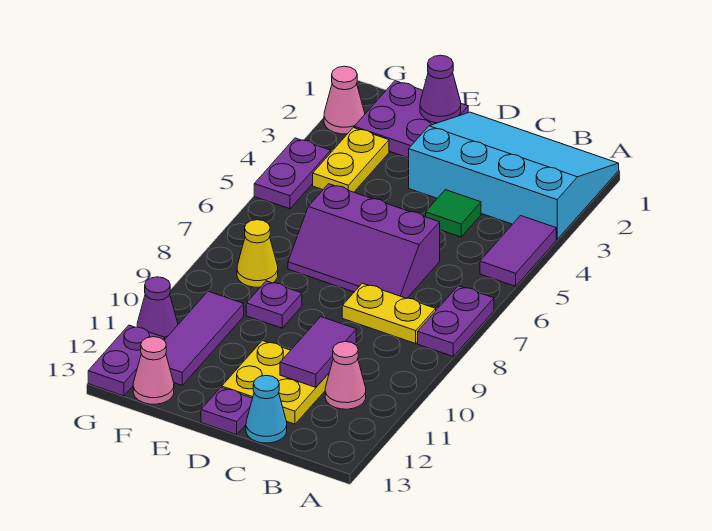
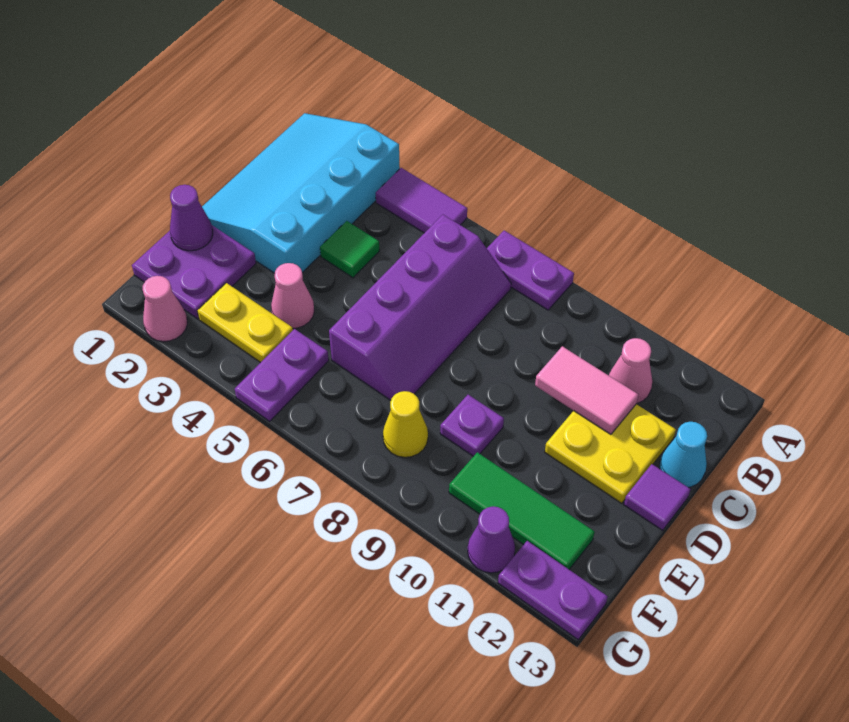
yellow 1x2 plate [342,283,436,344] -> none
purple 2x3 slope [288,184,440,298] -> purple 2x4 slope [329,215,511,400]
purple 1x2 tile [280,317,356,387] -> pink 1x2 tile [535,346,638,434]
purple 1x1 plate [201,387,252,435] -> purple 1x1 tile [624,464,690,530]
purple 1x3 tile [165,291,244,385] -> green 1x3 tile [449,452,595,569]
pink 1x1 cone [133,337,174,404] -> pink 1x1 cone moved to [271,263,314,328]
purple 1x2 plate [254,138,331,209] -> purple 1x2 plate turned to [235,329,329,421]

